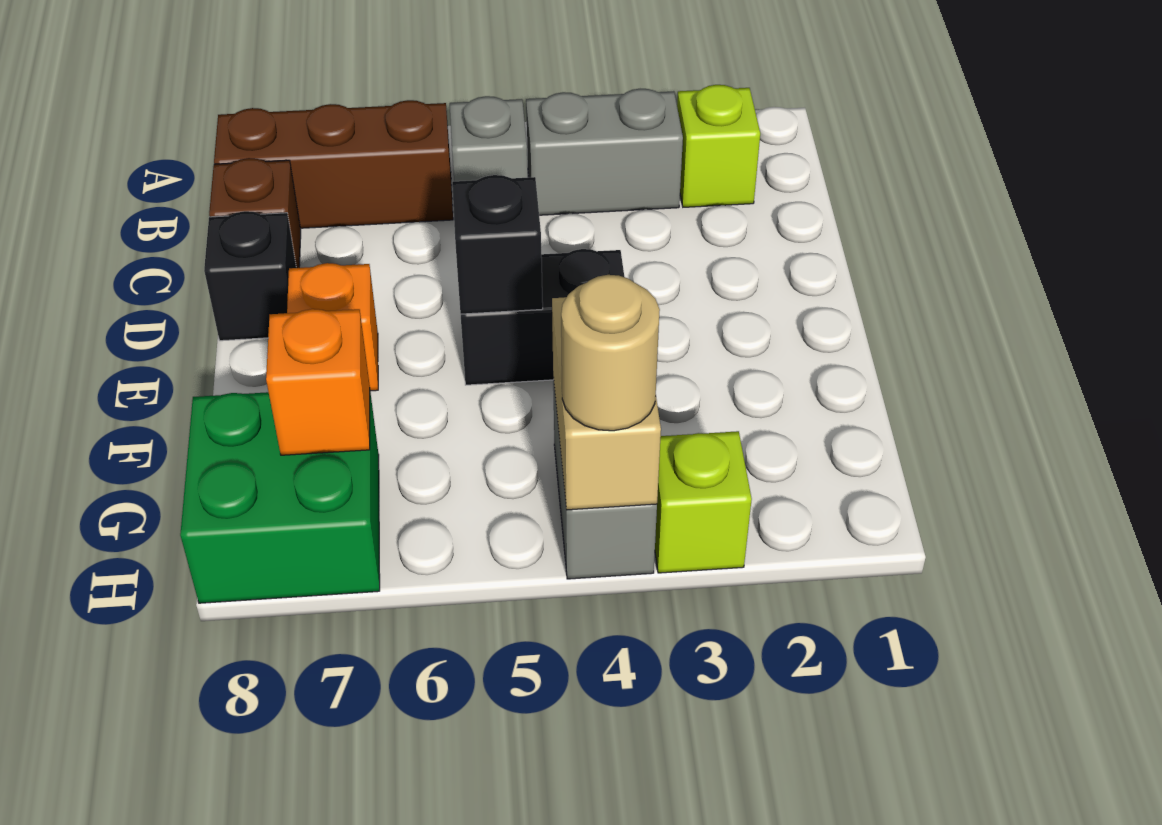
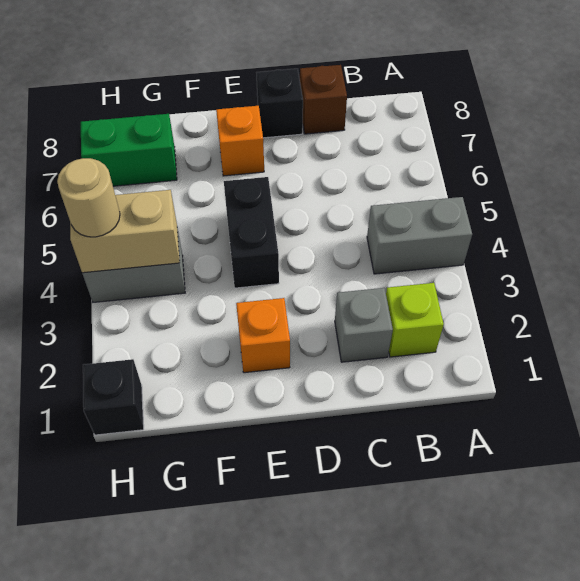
grey 1x2 brick [526,89,683,215] -> grey 1x2 brick turned to [367,197,472,274]
grey 1x1 brick [450,96,528,181] -> grey 1x1 brick moved to [335,288,393,362]
brown 1x3 brick [214,100,453,228] -> none
black 1x1 brick [452,175,543,314] -> black 1x1 brick moved to [83,359,144,435]
green 2x2 brick [180,392,380,603] -> green 1x2 brick [81,114,177,186]
orange 1x1 brick [266,309,370,455] -> orange 1x1 brick moved to [236,298,290,373]
lime 1x1 brick [655,431,752,573] -> none

